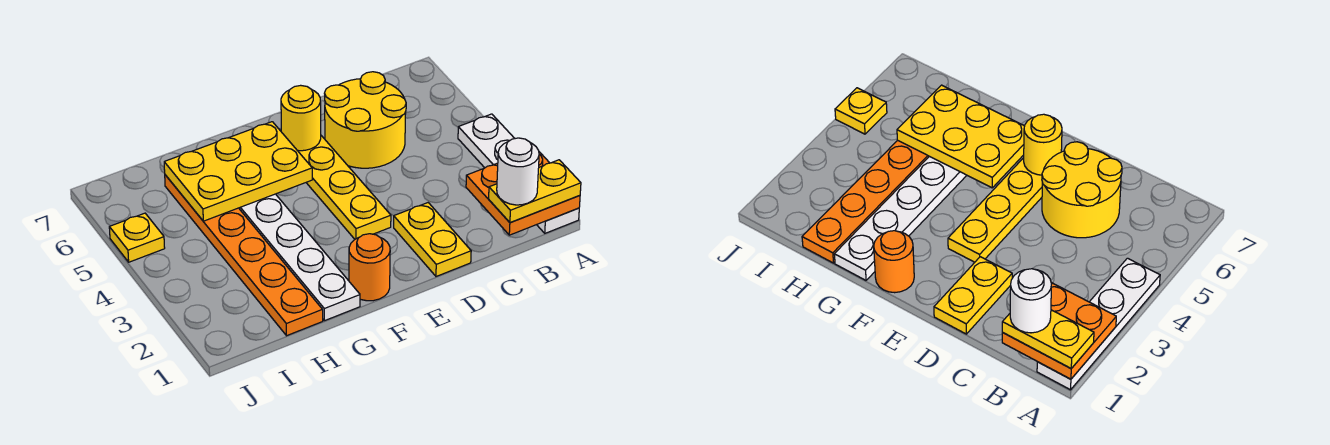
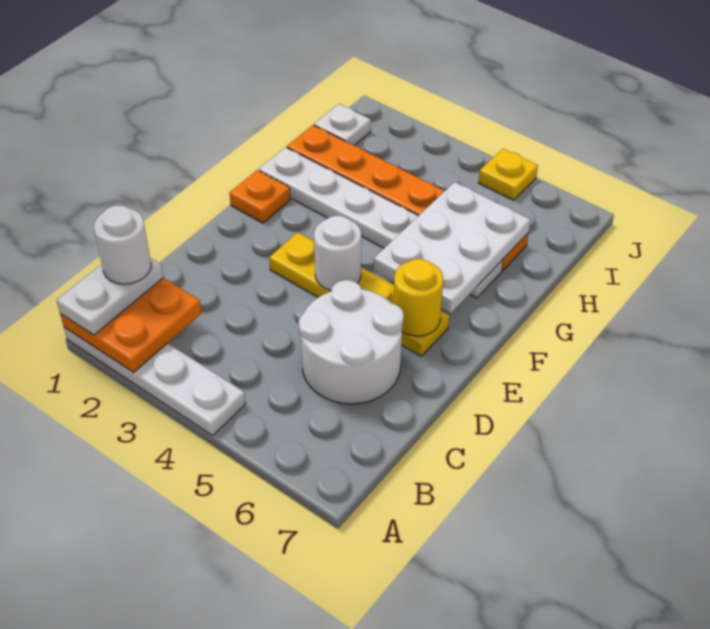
yellow 1x2 plate [489,160,581,222] -> white 1x2 plate [56,258,163,335]
yellow 2x2 round brick [324,72,406,168] -> white 2x2 round brick [299,280,404,404]
yellow 1x2 plate [394,203,471,276] -> none
none -> white 1x1 round brick [314,216,361,290]
orange 1x1 round brick [349,234,390,301] -> orange 1x1 plate [229,170,290,223]
yellow 2x3 plate [164,122,312,221] -> white 2x3 plate [374,182,530,314]
none -> white 1x1 plate [314,104,371,146]

